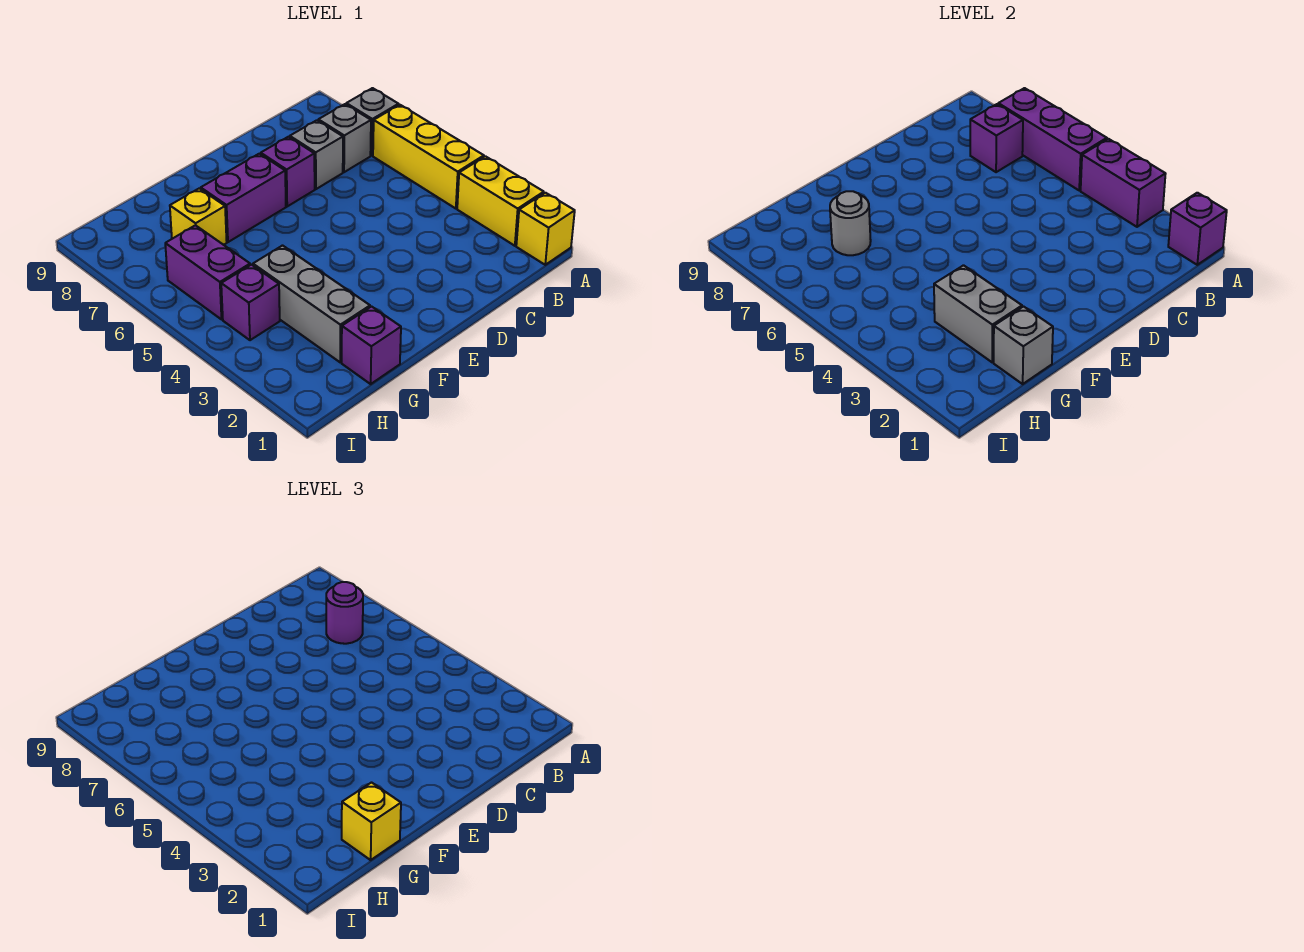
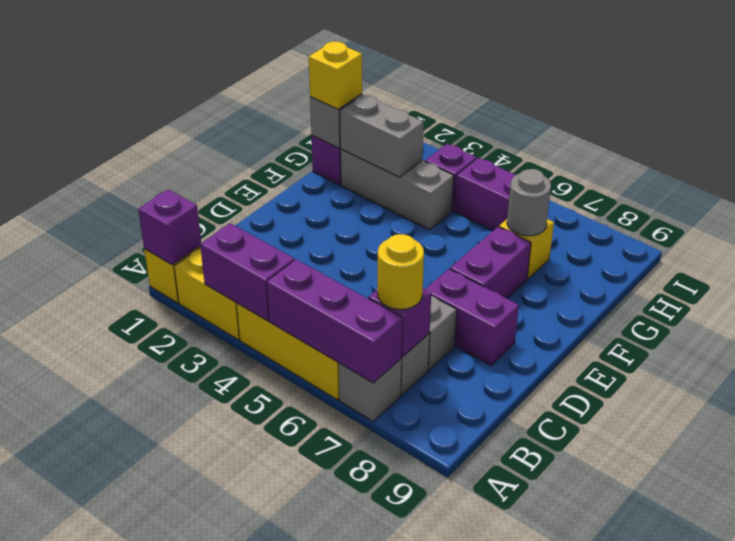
purple 1x1 round brick [326,582,363,644] -> yellow 1x1 round brick [378,234,424,309]
purple 1x1 brick [261,137,315,206] -> purple 1x2 brick [426,269,519,365]

